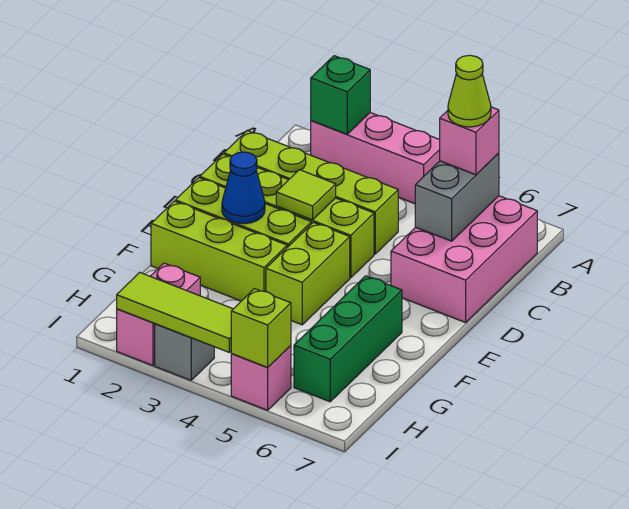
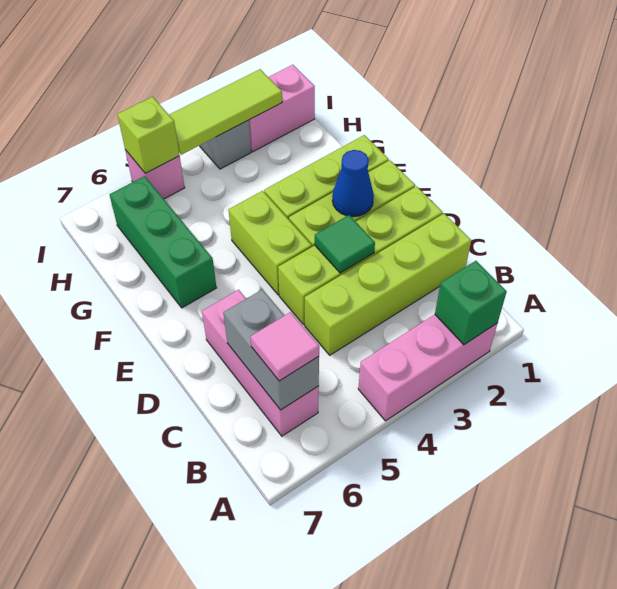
pink 2x3 brick [391,196,537,323] -> pink 1x3 brick [202,290,319,436]
pink 1x1 brick [440,107,499,175] -> pink 1x1 tile [250,312,319,381]
lime 1x1 cone [448,55,491,127] -> none
lime 1x1 tile [276,170,336,220] -> green 1x1 tile [315,215,375,273]
pink 1x2 brick [117,263,200,366] -> pink 1x2 brick turned to [249,65,315,152]

